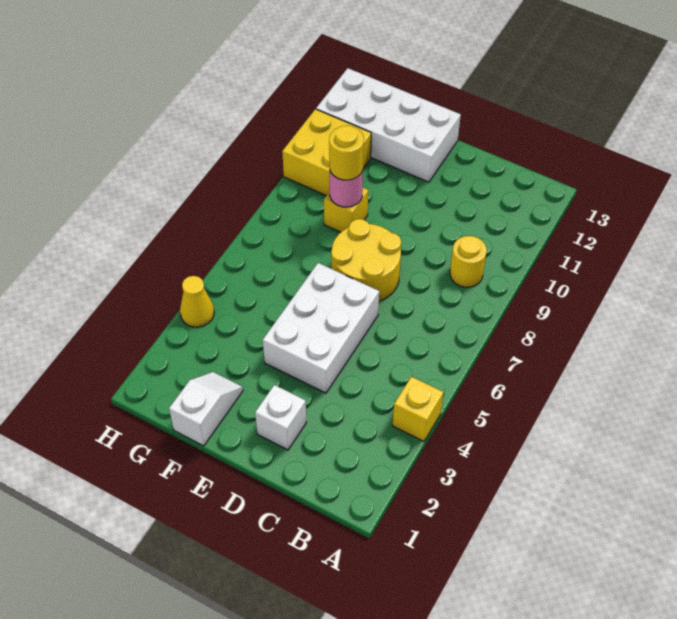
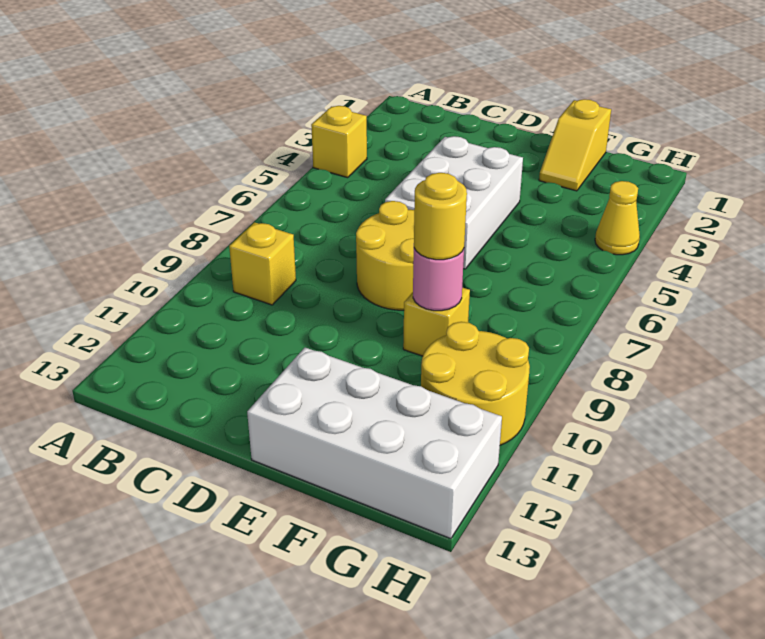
yellow 1x1 round brick [450,236,487,287] -> yellow 1x1 brick [229,222,296,305]
white 1x1 brick [255,385,306,450] -> none
white 1x2 slope [169,372,243,446] -> yellow 1x2 slope [539,99,611,191]
yellow 2x2 brick [282,109,371,196] -> yellow 2x2 round brick [421,322,530,445]

